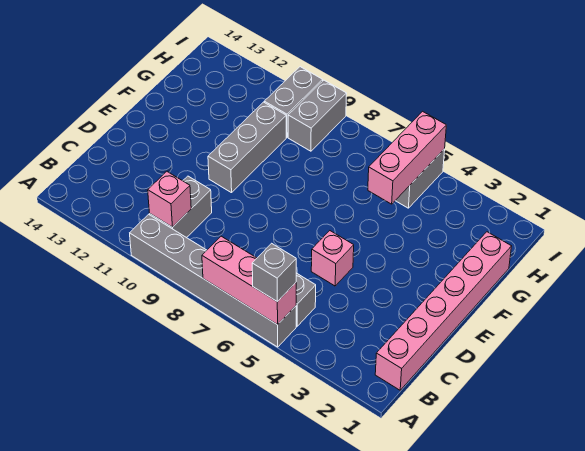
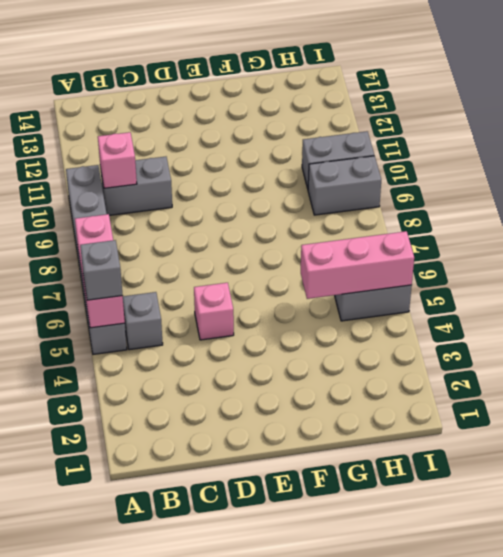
pink 1x6 brick [375,232,512,390] -> none
grey 1x3 brick [208,102,286,193] -> none

